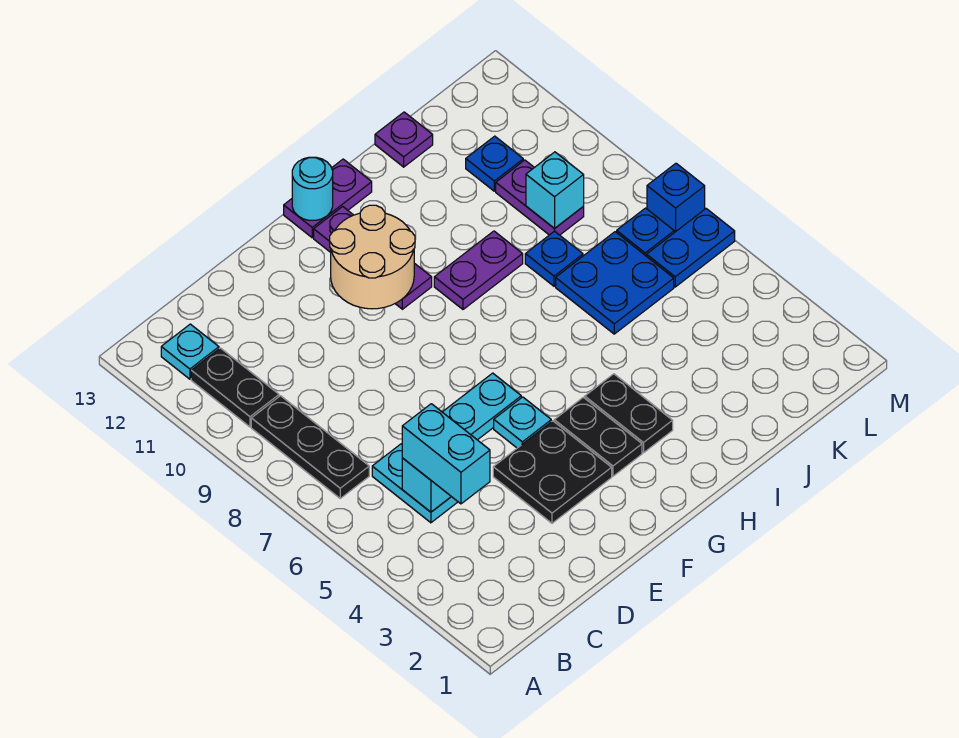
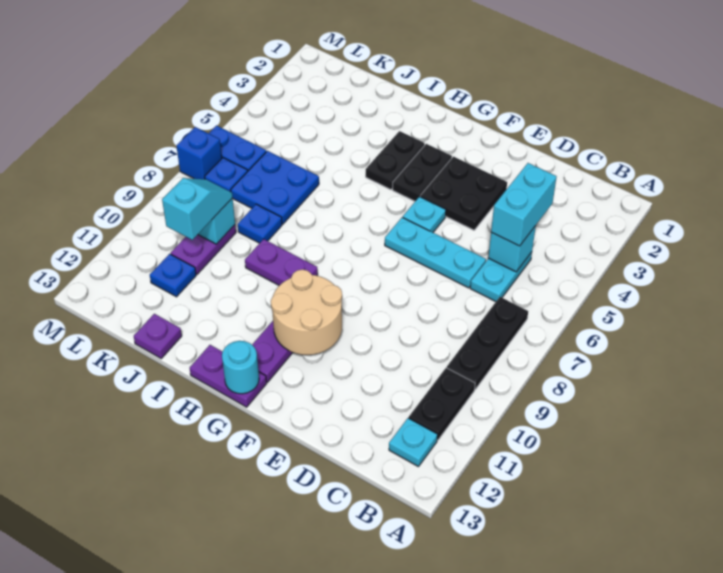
none -> cyan 1x2 slope [162,178,233,240]

